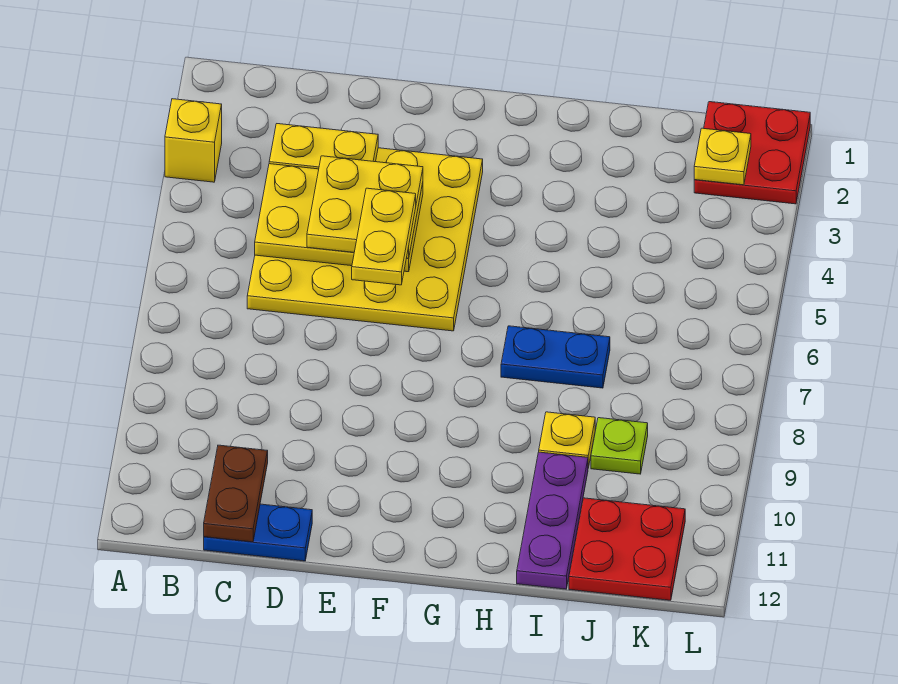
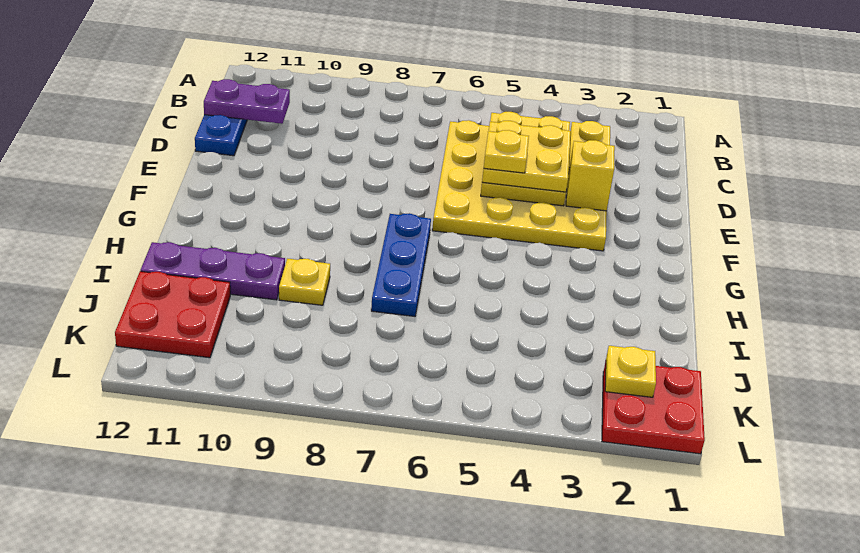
yellow 1x1 brick [165,99,222,182] -> yellow 1x1 brick moved to [566,140,615,211]
brown 1x2 plate [204,445,268,542] -> purple 1x2 plate [204,79,290,124]
yellow 1x2 plate [352,188,416,285] -> yellow 1x1 plate [484,130,529,173]
blue 1x2 plate [501,326,610,388] -> blue 1x3 plate [371,213,431,316]
lime 1x1 plate [591,418,648,474] -> none

